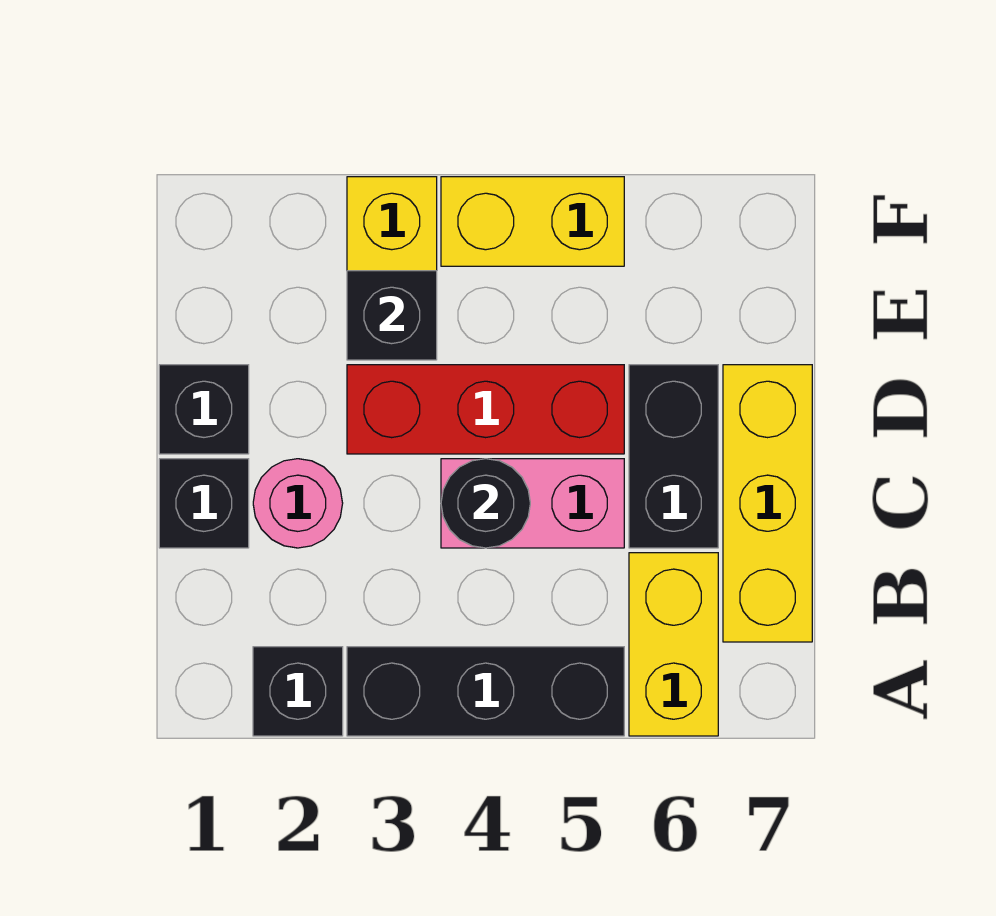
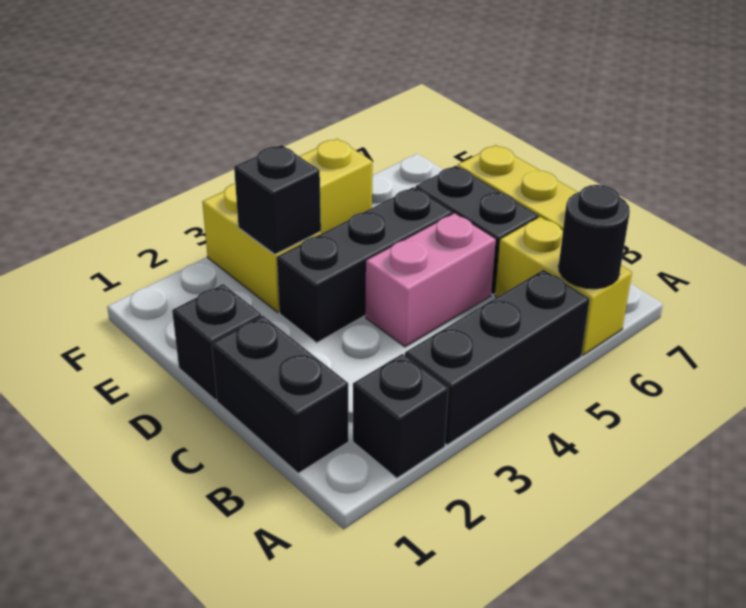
black 1x1 brick [159,459,249,548] -> black 1x2 brick [212,316,349,473]
pink 1x1 round brick [253,459,343,548] -> none
black 1x1 round brick [441,459,530,548] -> black 1x1 round brick moved to [559,185,630,289]
red 1x3 brick [347,365,624,454] -> black 1x3 brick [277,187,452,343]

